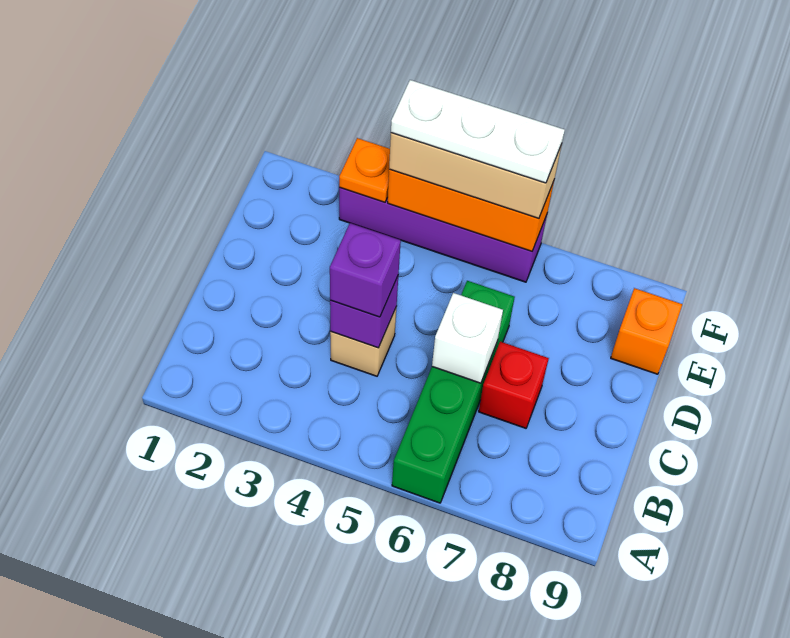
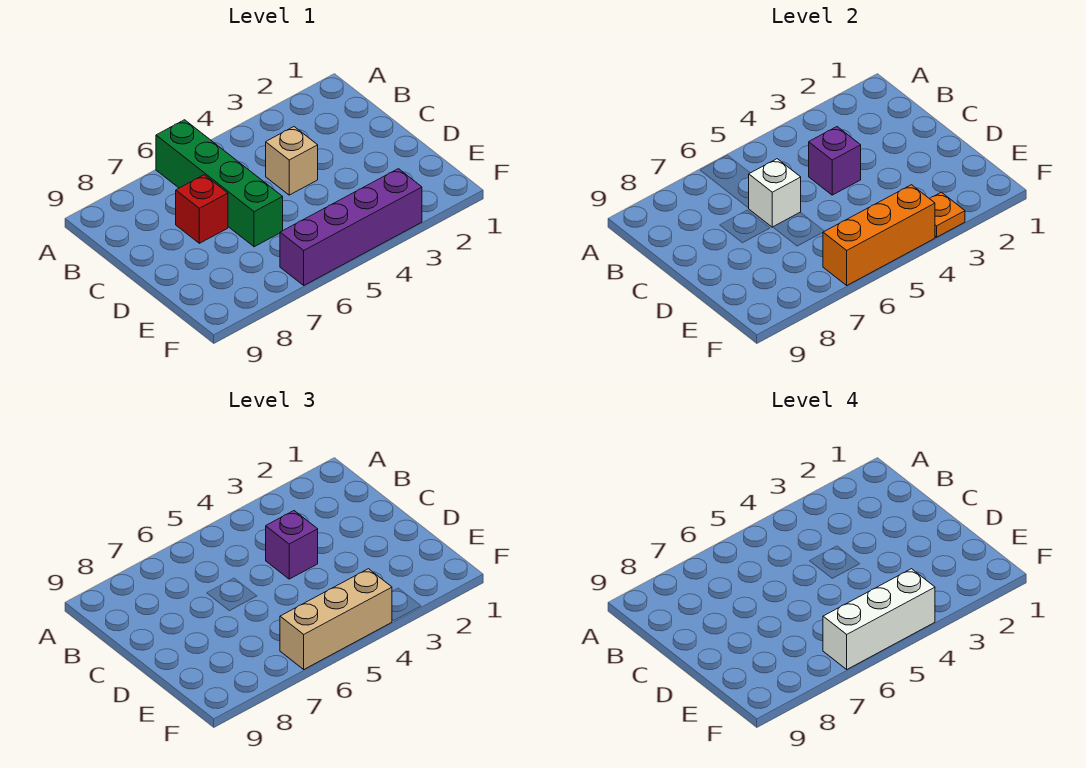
orange 1x1 brick [611,288,682,374] -> none
white 1x3 plate [391,80,565,183] -> white 1x3 brick [823,569,935,669]

